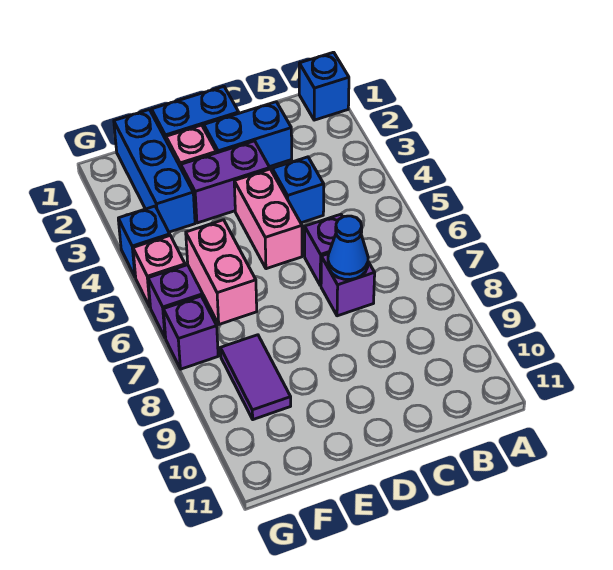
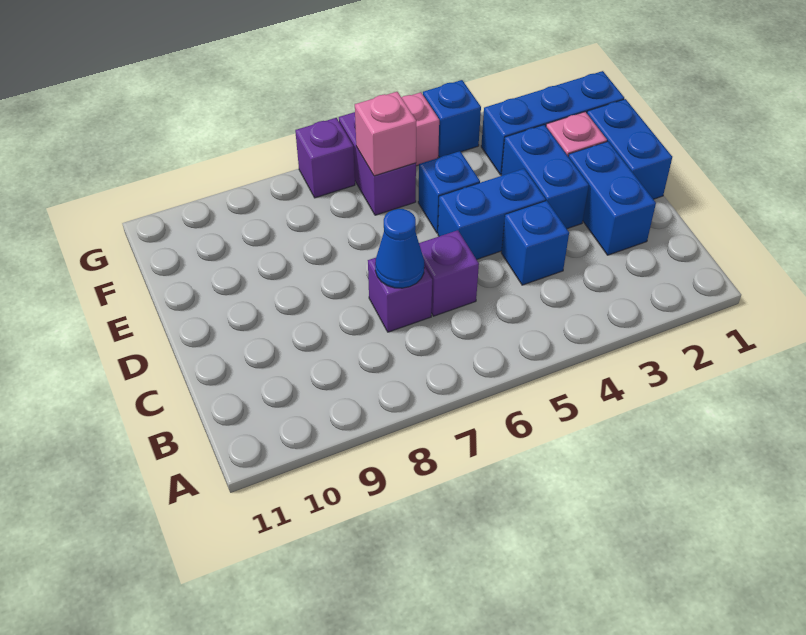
blue 1x1 brick [299,52,349,120] -> blue 1x1 brick moved to [418,151,480,233]
purple 1x2 brick [181,141,270,223] -> blue 1x2 brick [501,125,589,229]
pink 1x2 brick [234,169,302,269] -> blue 1x2 brick [438,169,546,260]
pink 1x2 brick [186,220,257,324] -> pink 1x1 brick [355,92,416,176]
purple 1x2 tile [220,335,291,420] -> none

